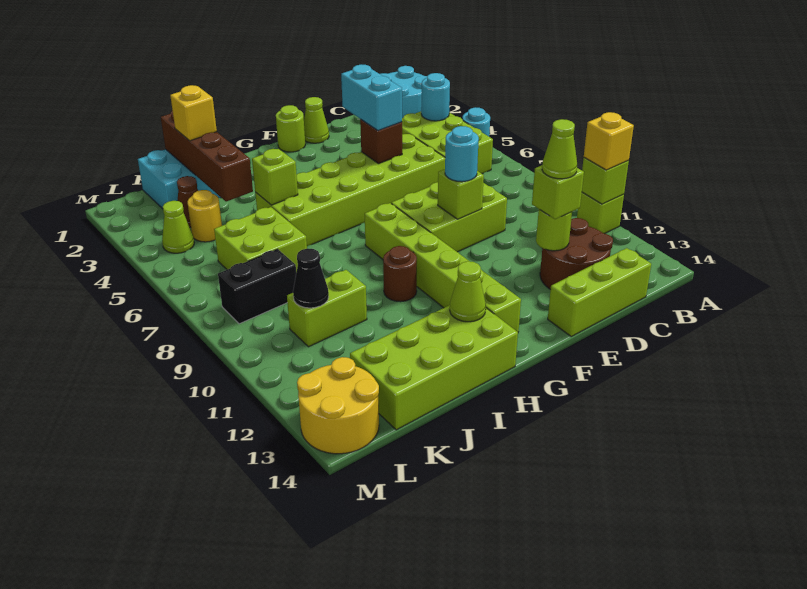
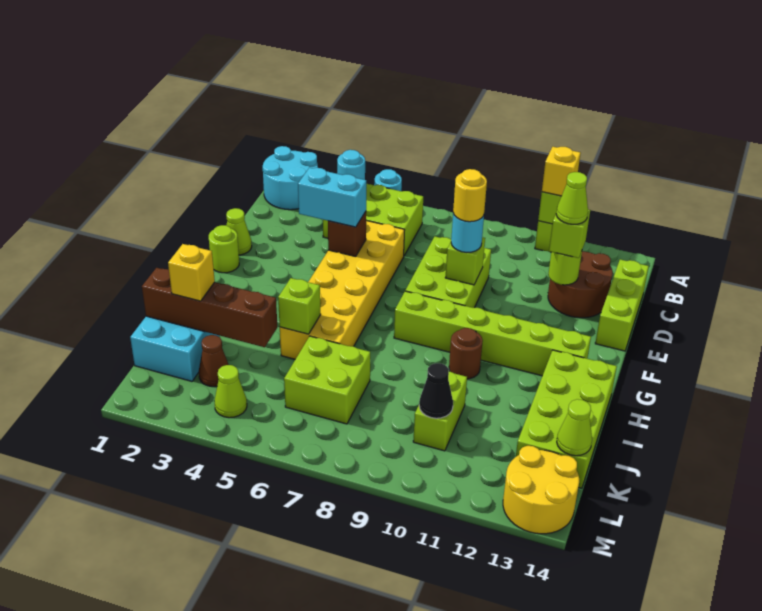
lime 2x6 brick [255,134,445,246] -> yellow 2x6 brick [280,221,404,359]
lime 1x1 cone [450,261,486,322] -> lime 1x1 cone moved to [557,399,592,456]
yellow 1x1 round brick [188,190,222,242] -> yellow 1x1 round brick moved to [453,169,487,222]
black 1x2 brick [218,249,296,324] -> none

